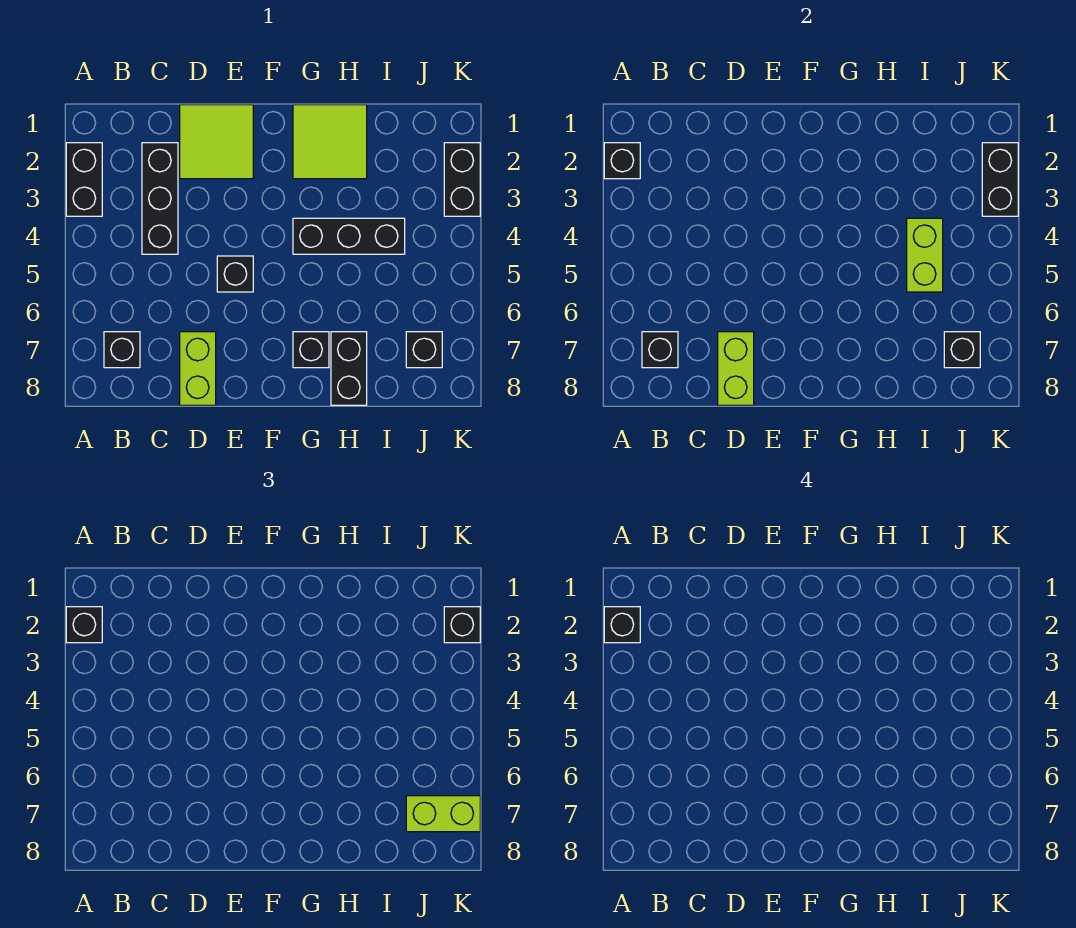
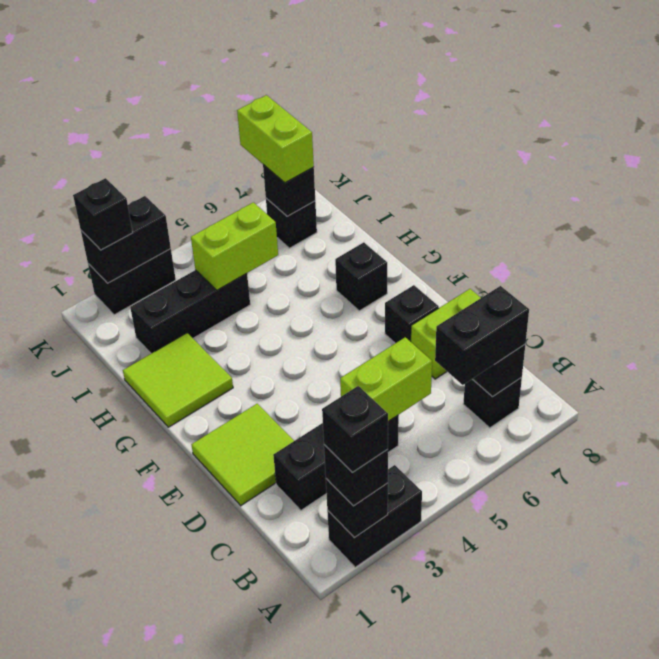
lime 1x2 brick [718,332,754,405] -> lime 1x2 brick moved to [340,337,432,421]
black 1x1 brick [217,256,253,292] -> black 1x1 brick moved to [385,285,439,343]
black 1x3 brick [293,218,405,254] -> black 1x3 brick turned to [130,270,250,353]
black 1x2 brick [331,332,367,405] -> black 1x2 brick moved to [435,286,529,385]

